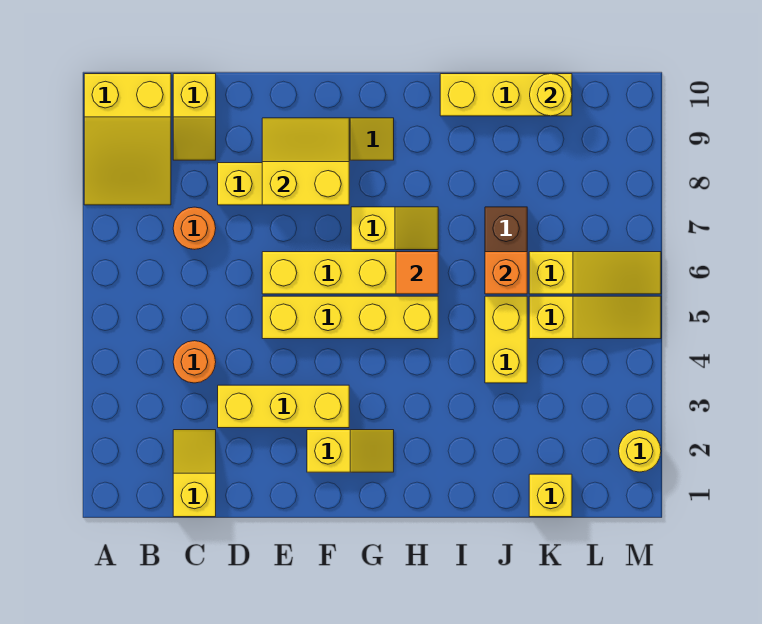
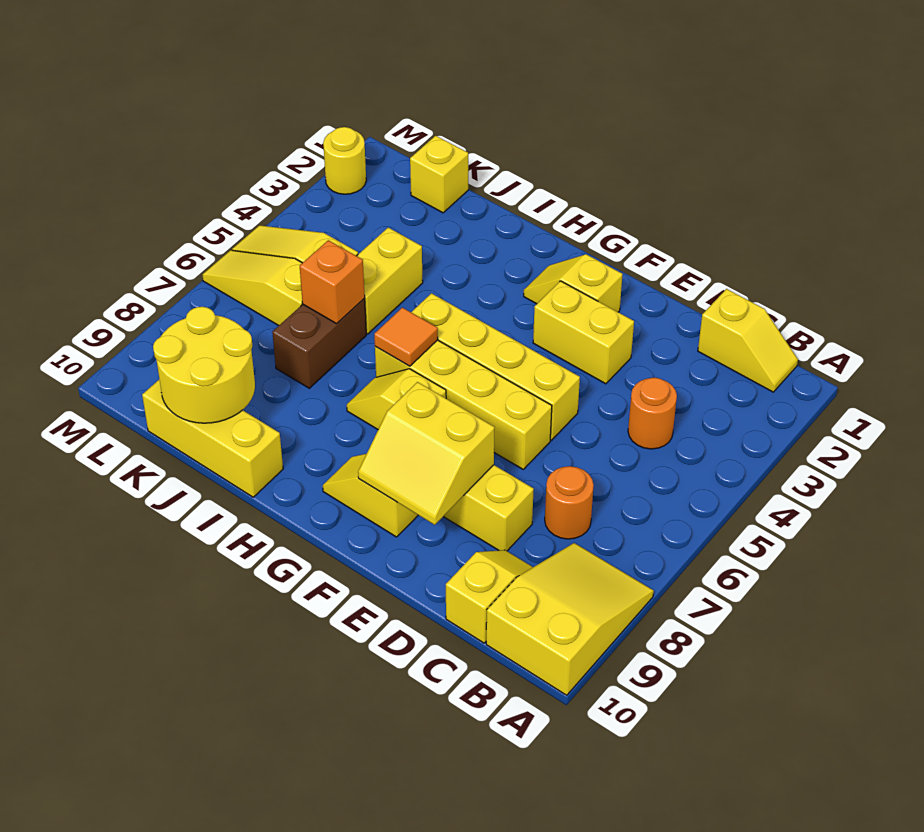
yellow 1x2 slope [173,430,216,517] -> yellow 1x2 slope turned to [698,289,798,392]
yellow 1x3 brick [218,385,349,428] -> yellow 1x2 brick [533,281,634,384]
yellow 1x1 round brick [530,74,572,116] -> yellow 2x2 round brick [153,307,255,423]

